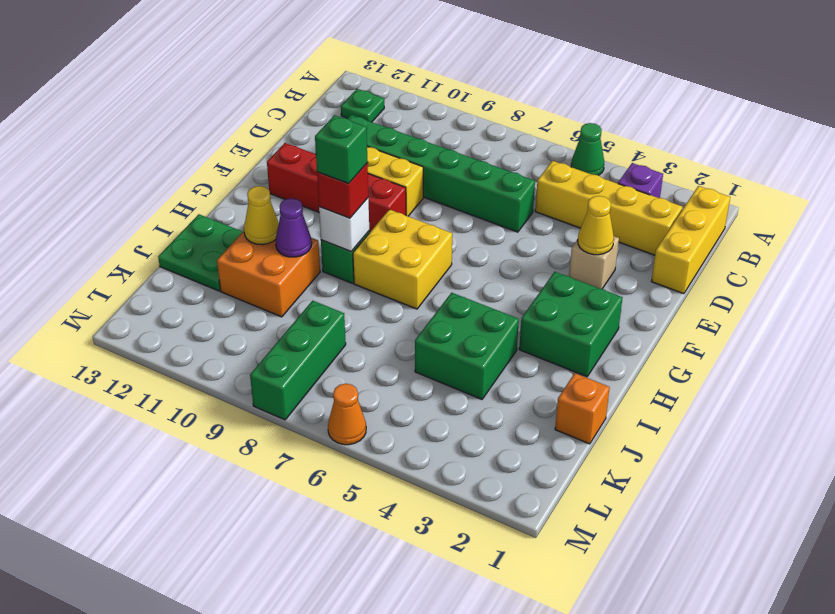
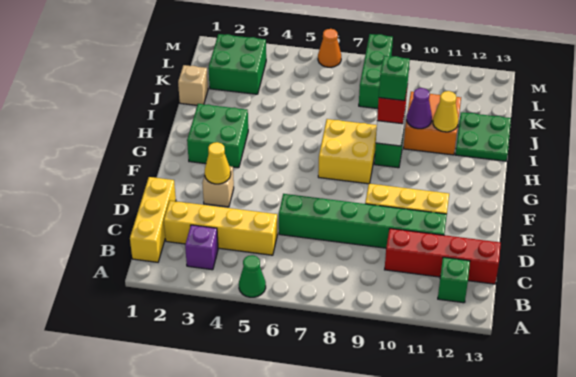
green 1x1 plate [341,89,384,122] -> green 1x1 brick [438,257,470,303]
red 1x4 brick [267,143,406,232] -> red 1x4 brick moved to [385,228,501,284]
green 2x2 brick [415,293,519,399] -> green 2x2 brick moved to [208,34,266,94]
orange 1x1 brick [555,373,610,444] -> tan 1x1 brick [178,65,208,105]

